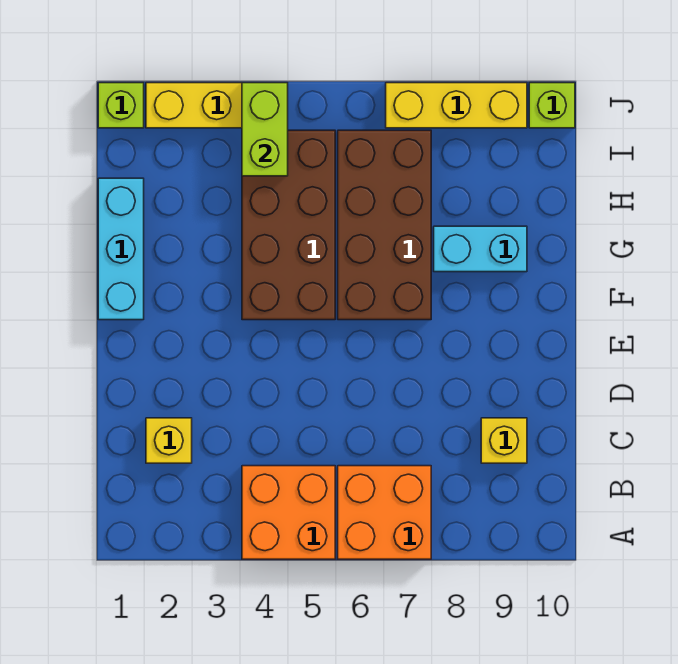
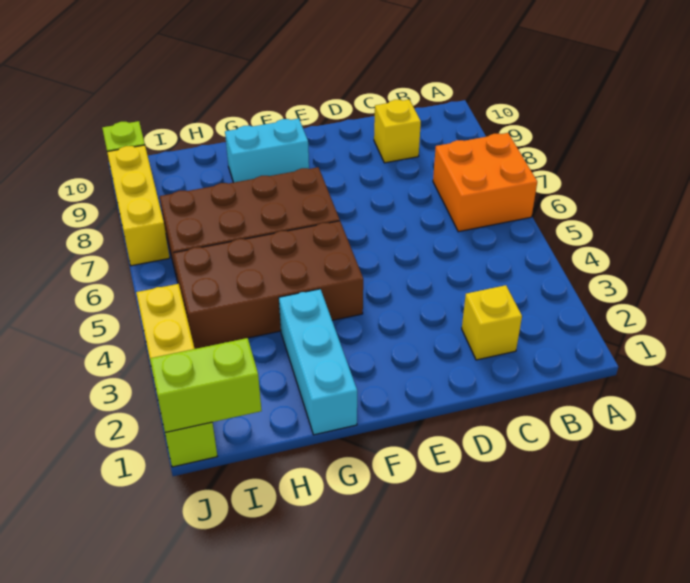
orange 2x2 brick [242,466,335,559] -> none
cyan 1x3 brick [98,178,144,320] -> cyan 1x3 brick turned to [279,289,357,435]
cyan 1x2 brick [434,226,527,272] -> cyan 1x2 brick turned to [225,119,309,183]
lime 1x2 brick [242,83,288,176] -> lime 1x2 brick moved to [150,338,262,432]

